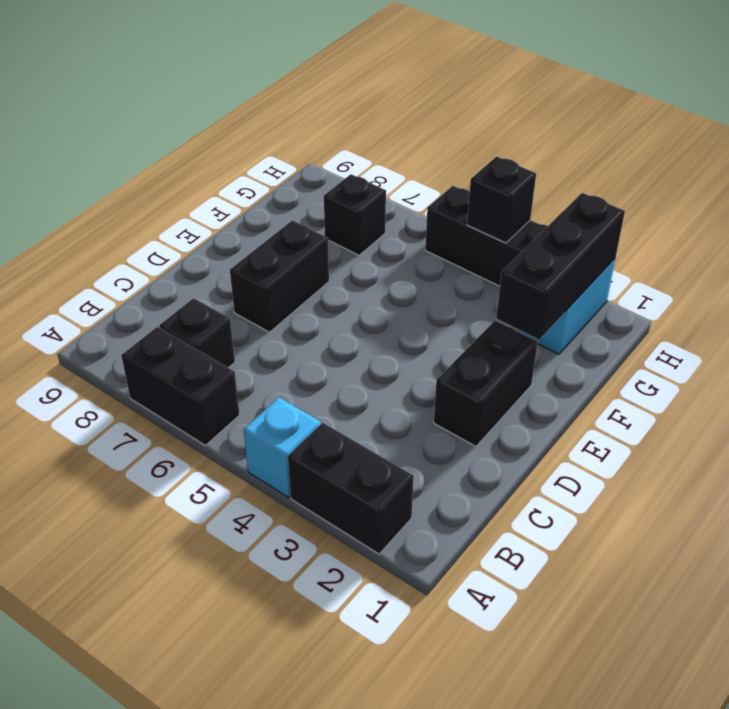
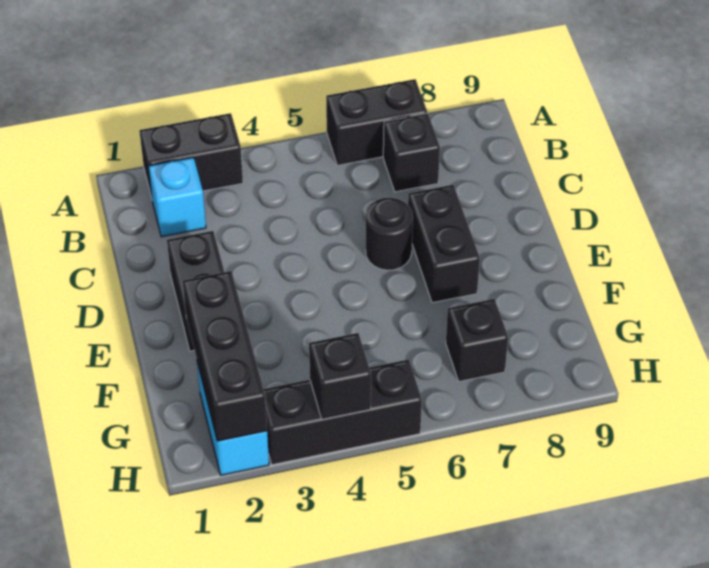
cyan 1x1 brick [244,397,321,497] -> cyan 1x1 brick moved to [148,157,206,237]
none -> black 1x1 round brick [366,198,413,270]

